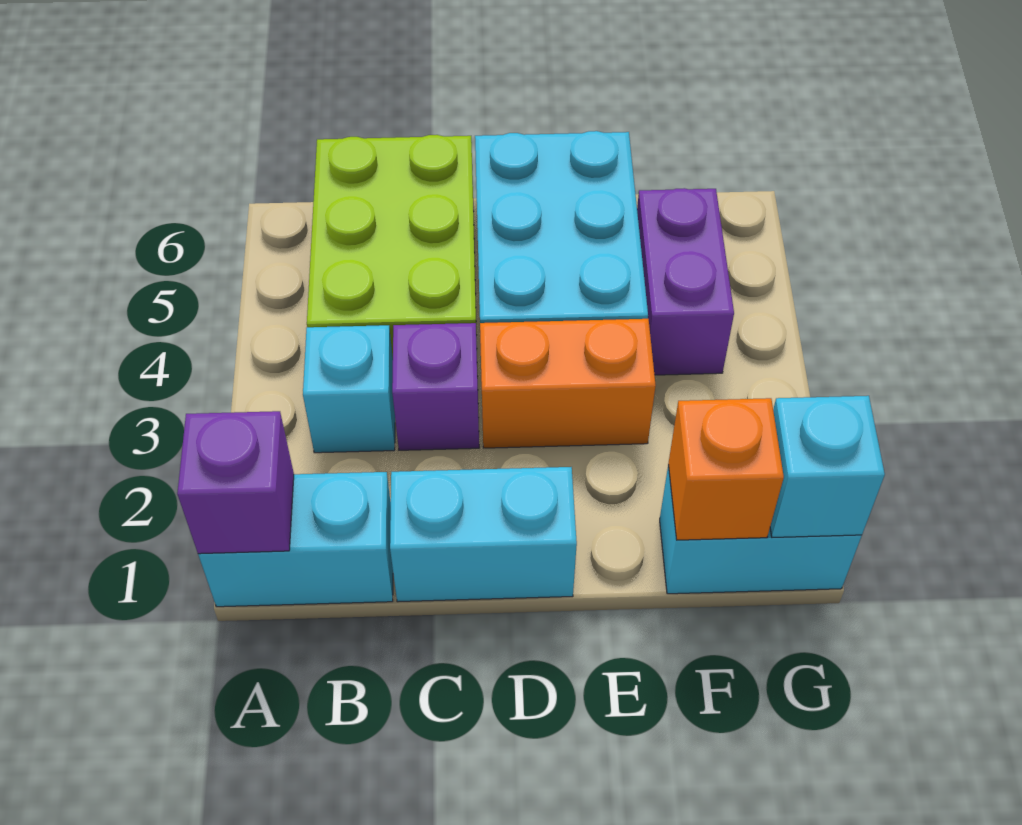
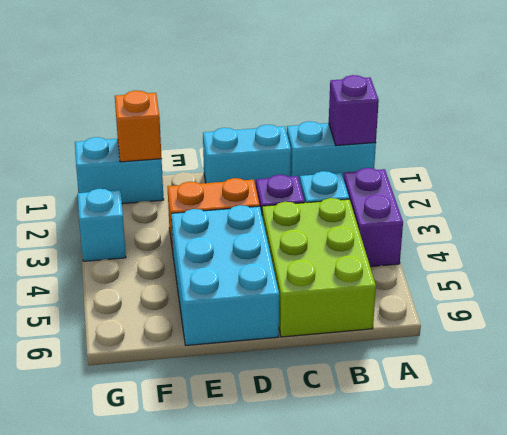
purple 1x2 brick [637,188,734,375] -> purple 1x2 brick moved to [343,168,403,267]
cyan 1x1 brick [770,396,885,537] -> cyan 1x1 brick moved to [78,189,126,261]

